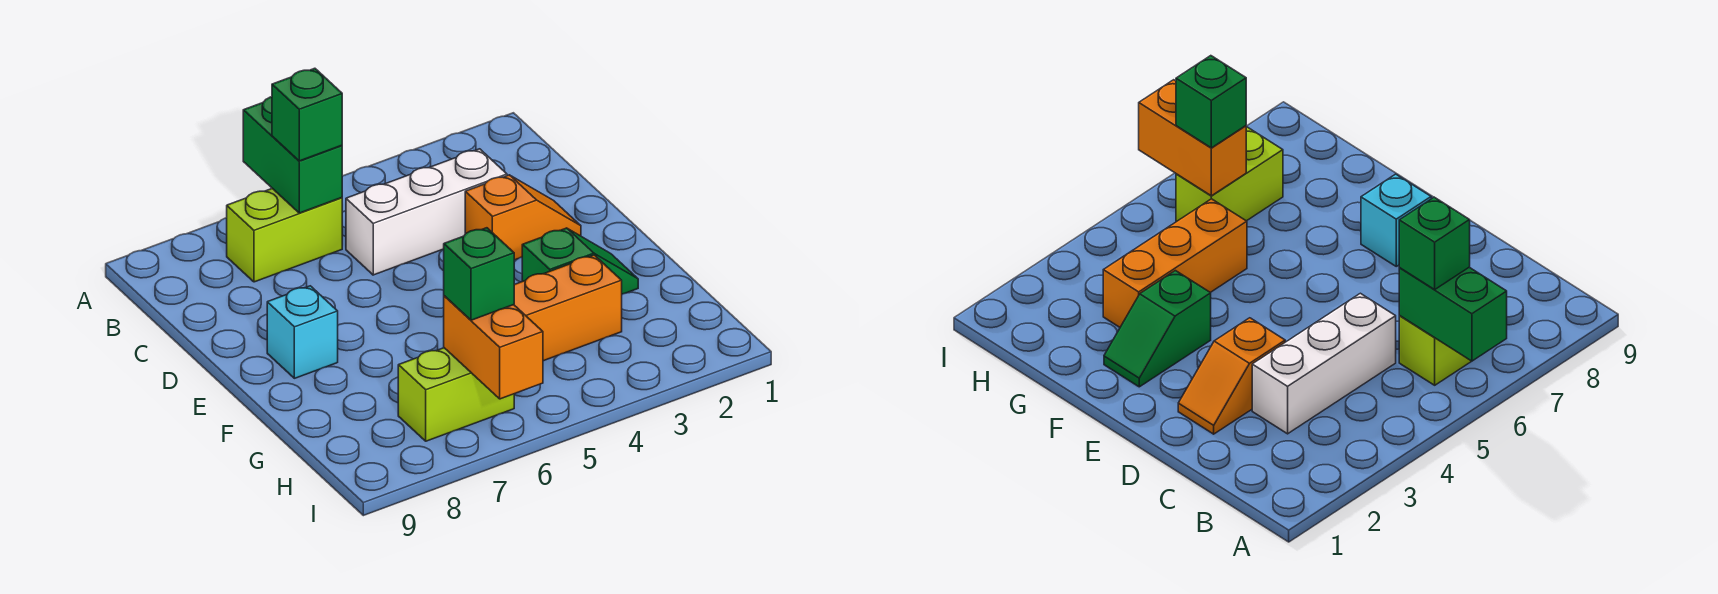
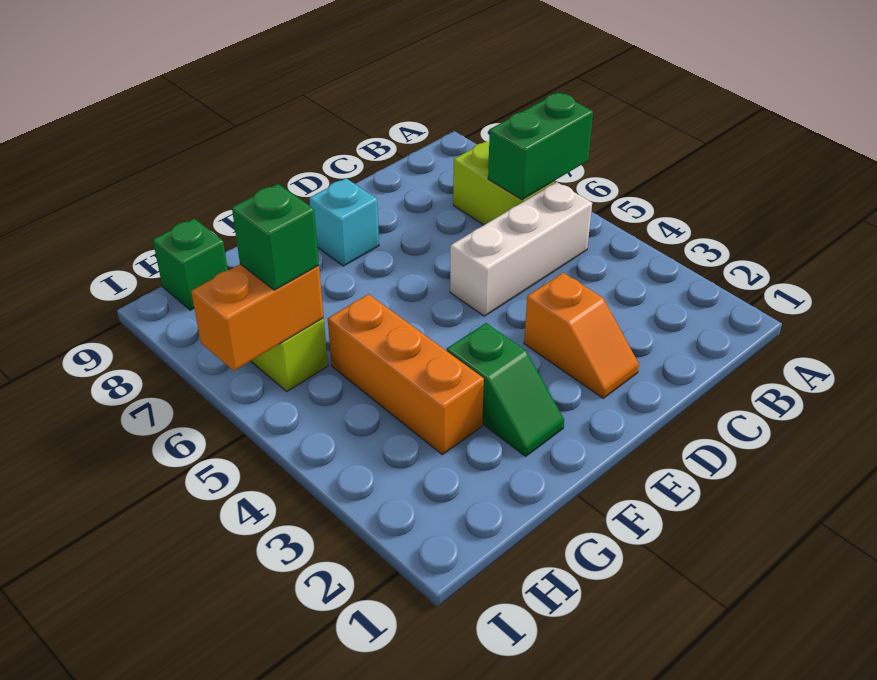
green 1x1 brick [272,68,342,161] -> green 1x1 brick moved to [153,219,228,310]
white 1x3 brick [346,149,507,275] -> white 1x3 brick turned to [450,182,592,316]

